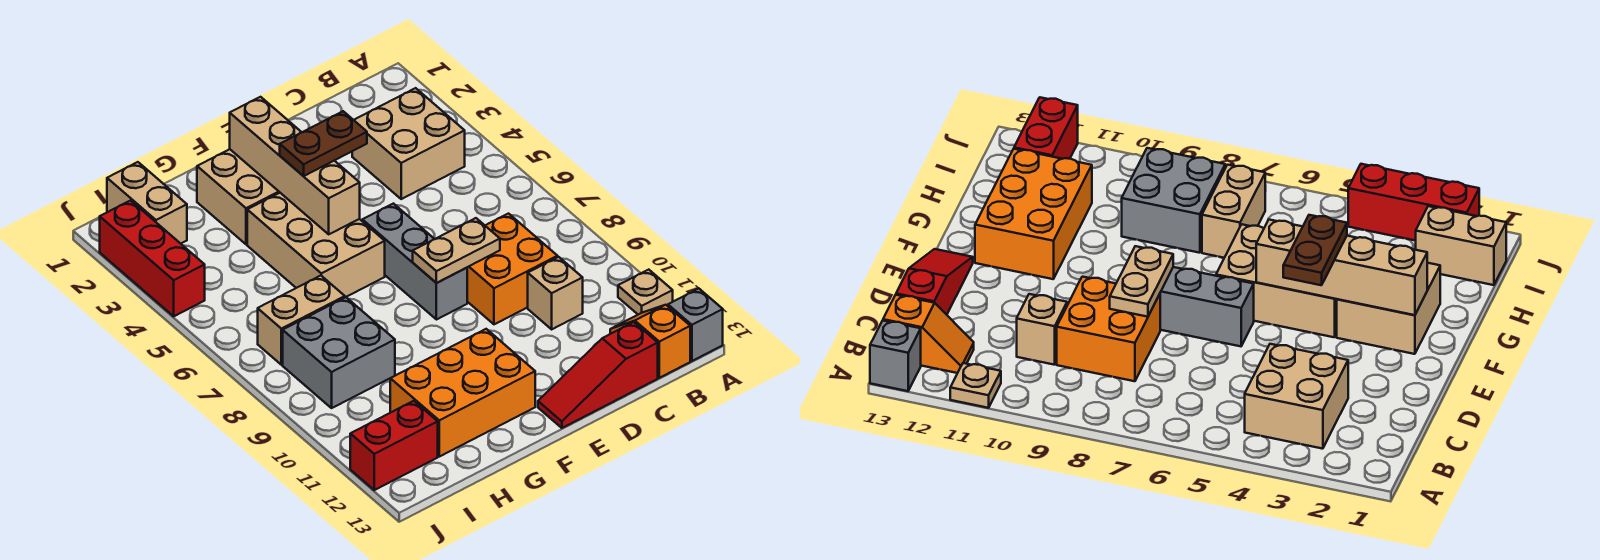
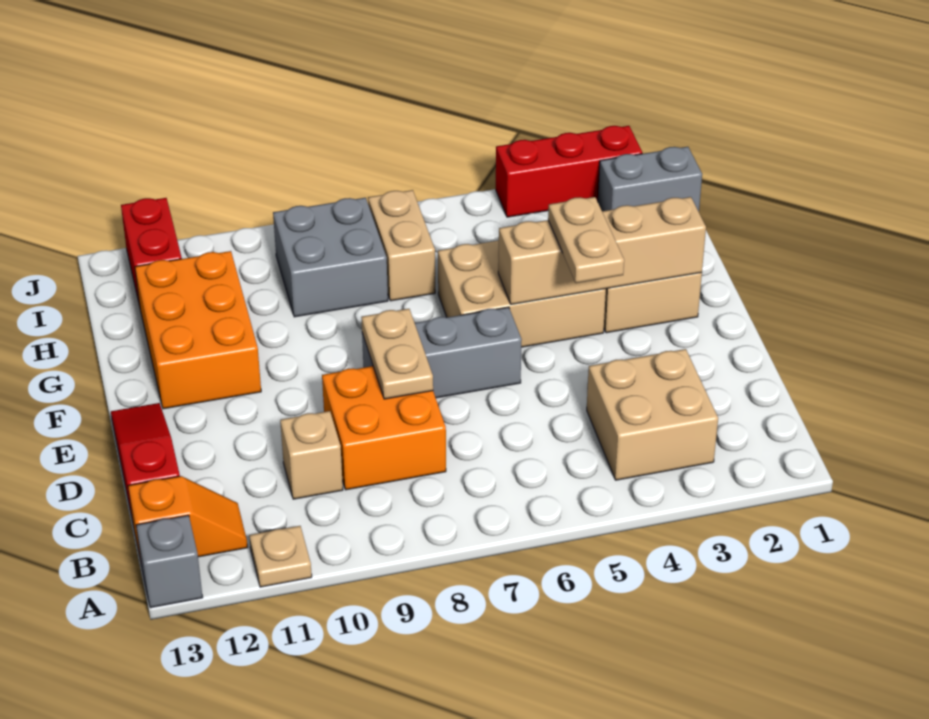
brown 1x2 plate [280,111,367,176] -> tan 1x2 plate [548,197,624,283]
tan 1x2 brick [107,162,187,244] -> grey 1x2 brick [598,147,702,212]

